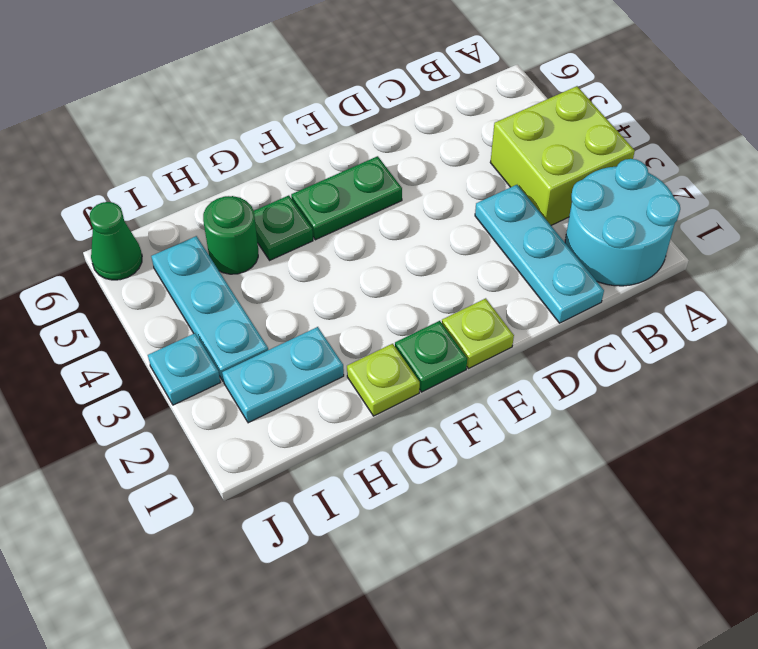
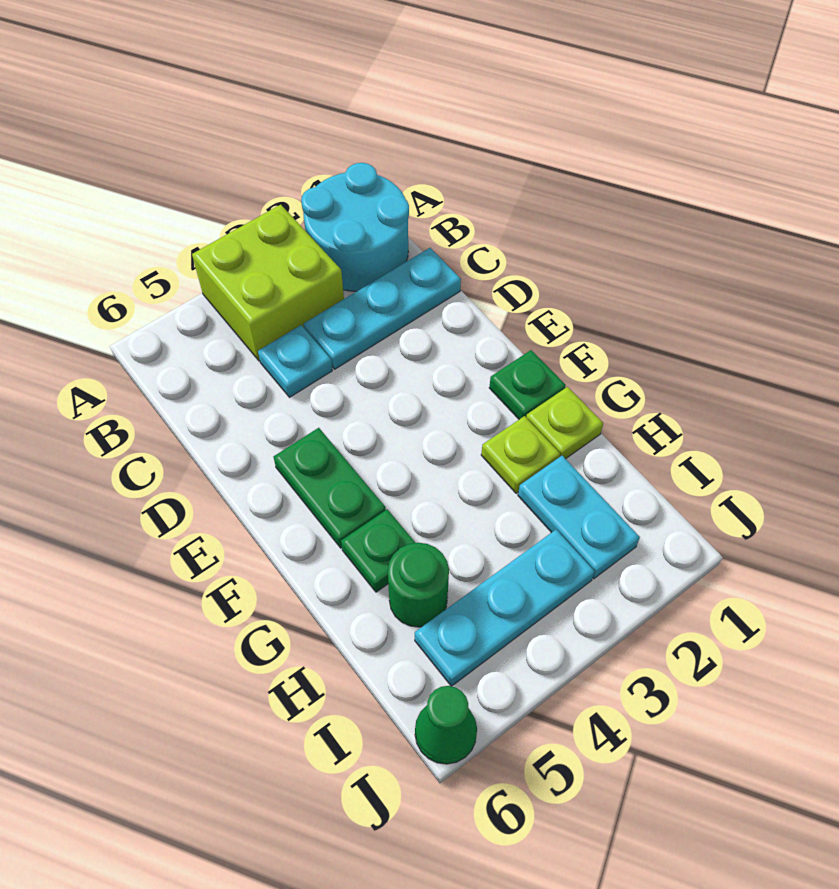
lime 1x1 plate [442,298,514,368] -> lime 1x1 plate moved to [481,416,560,493]
cyan 1x1 plate [148,333,220,405] -> cyan 1x1 plate moved to [258,325,332,397]

